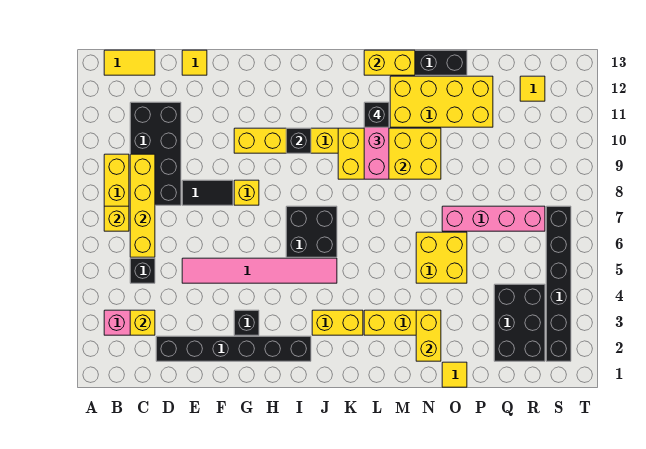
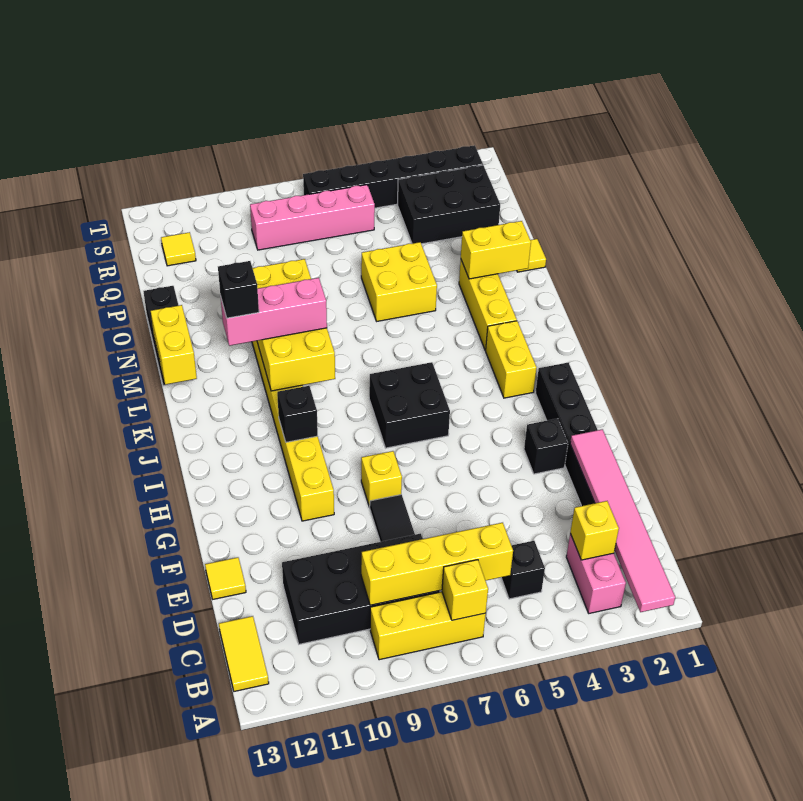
pink 1x6 tile [182,258,337,283] -> pink 1x6 tile moved to [570,429,675,612]
yellow 2x4 brick [390,76,493,127] -> none
pink 1x4 brick [442,206,545,231] -> pink 1x4 brick turned to [250,185,375,250]

